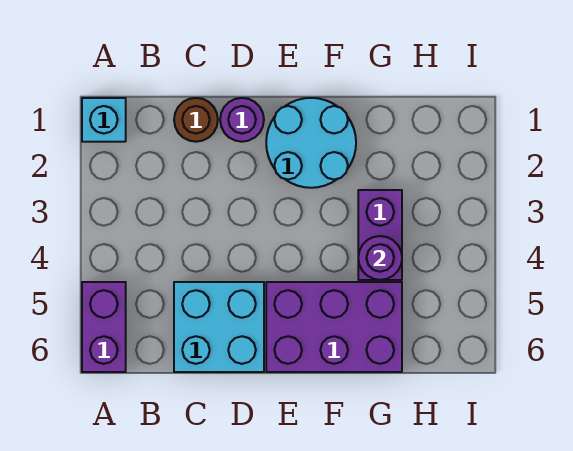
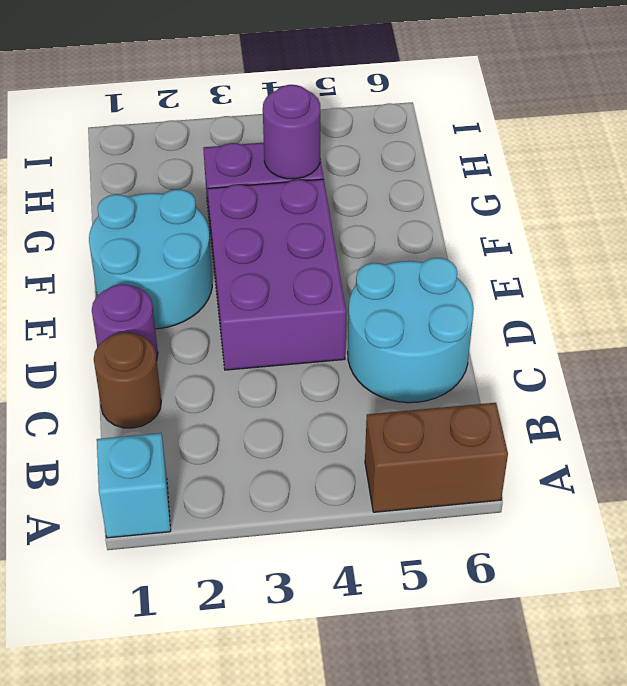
purple 1x2 brick [82,282,126,372] -> brown 1x2 brick [365,403,508,512]
cyan 2x2 brick [174,282,264,372] -> cyan 2x2 round brick [348,258,474,403]
purple 2x3 brick [266,282,402,372] -> purple 2x3 brick moved to [208,179,346,370]

